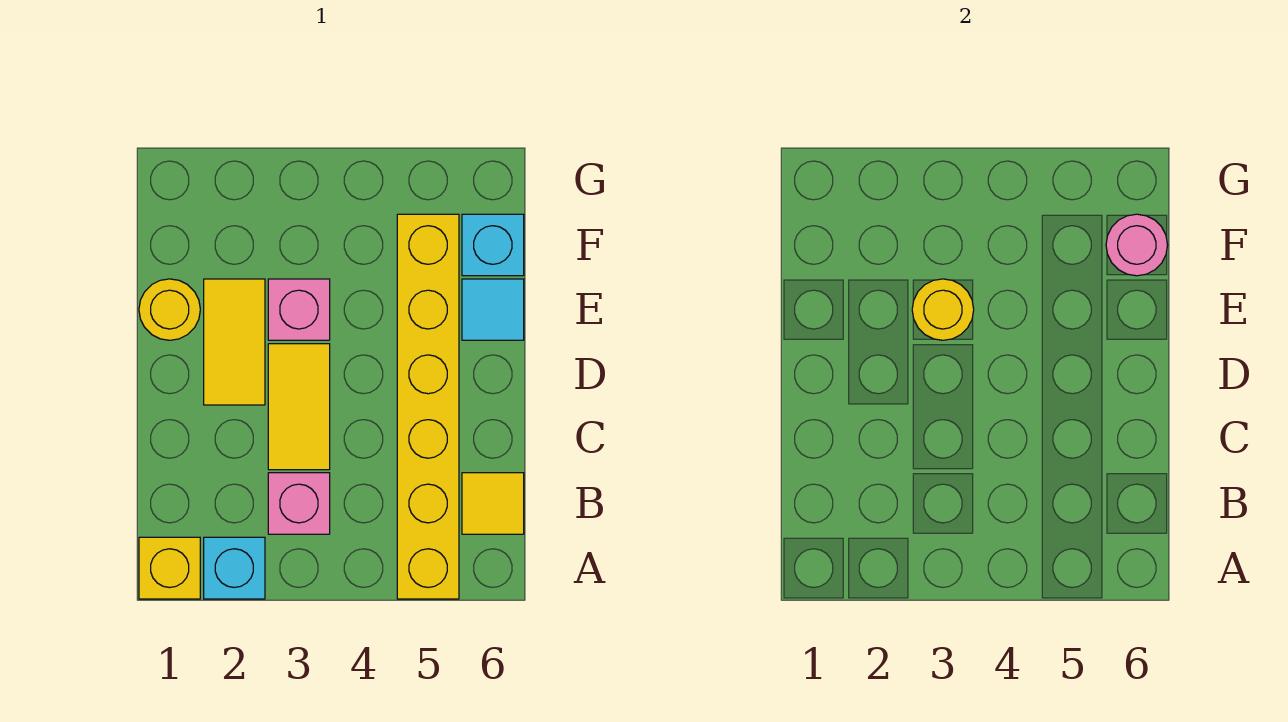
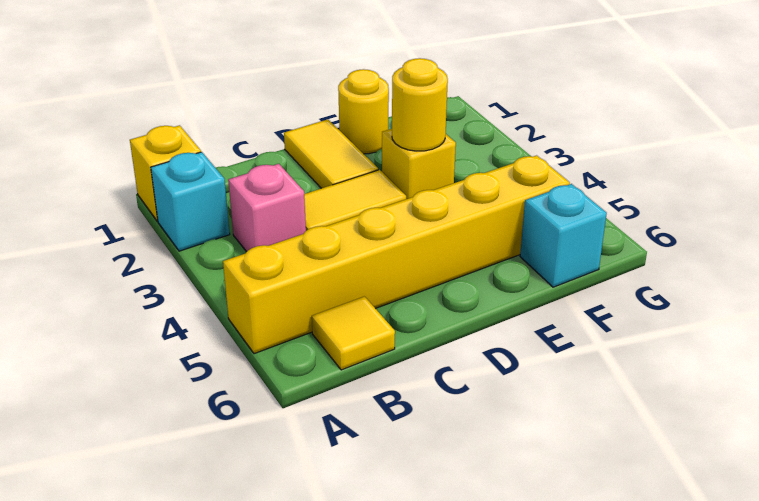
yellow 1x2 tile [204,279,265,405] -> yellow 1x2 tile turned to [284,119,378,188]
pink 1x1 brick [268,279,330,340] -> yellow 1x1 brick [382,129,456,199]
cyan 1x1 tile [462,279,524,340] -> none
pink 1x1 round brick [1106,214,1167,276] -> none

